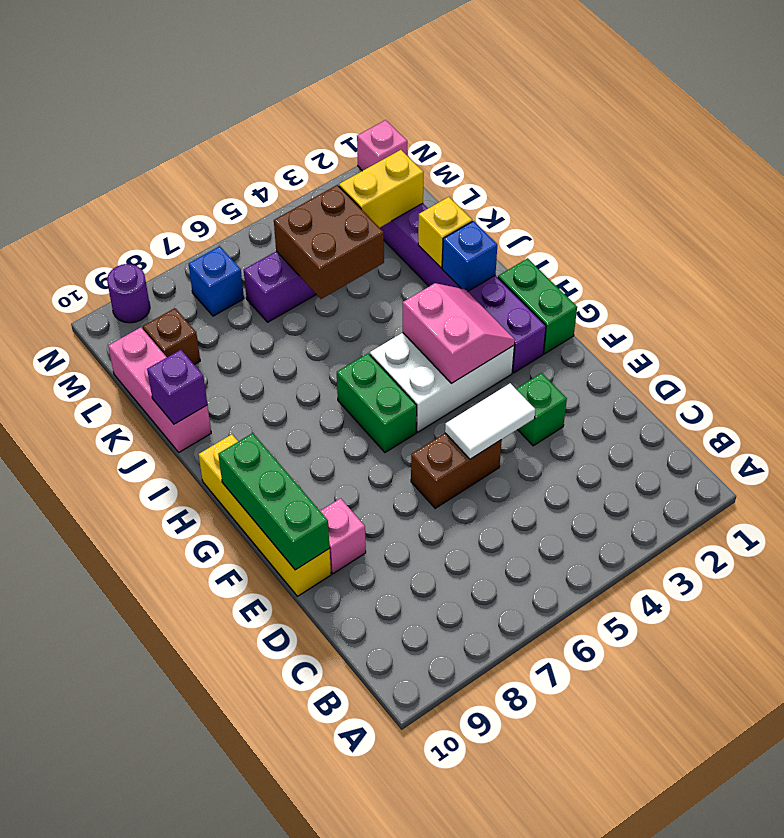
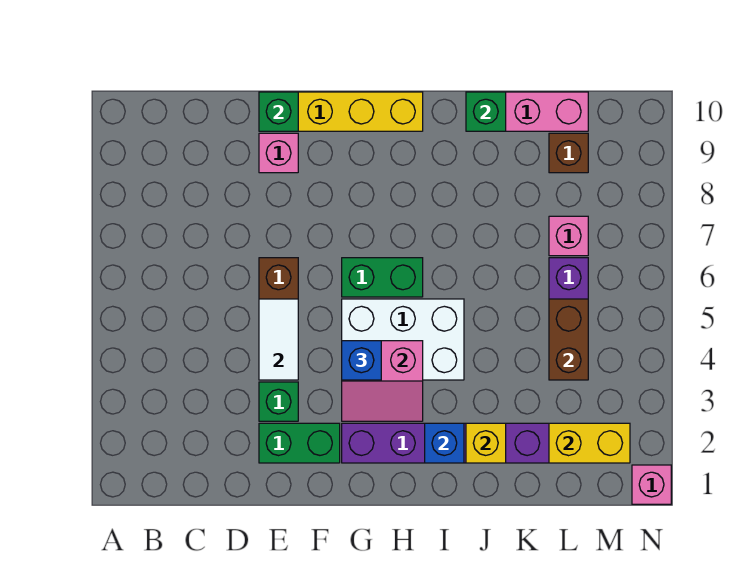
green 1x3 brick [218,433,330,570] -> green 1x1 brick [259,92,298,131]
green 1x2 brick [498,258,577,354] -> green 1x2 brick moved to [259,423,340,463]
white 2x3 brick [370,333,514,432] -> white 2x3 brick turned to [342,299,464,380]
purple 1x1 brick [147,350,207,424] -> green 1x1 brick [466,92,506,131]
brown 2x2 brick [274,185,384,299] -> brown 1x2 brick [549,299,588,380]
yellow 1x2 brick [339,150,424,228] -> yellow 1x2 brick turned to [549,423,630,463]
none -> pink 1x1 brick [549,216,588,256]
blue 1x1 brick [189,246,244,316] -> blue 1x1 brick moved to [342,341,381,380]
purple 1x1 round brick [107,264,150,323] -> none

